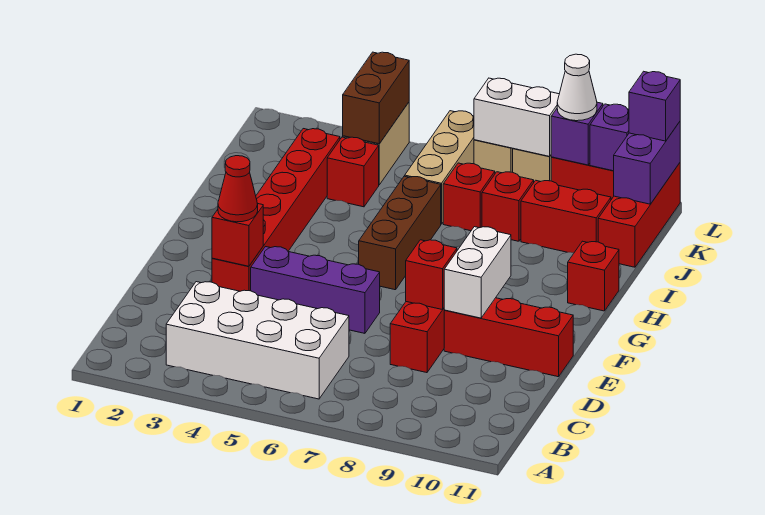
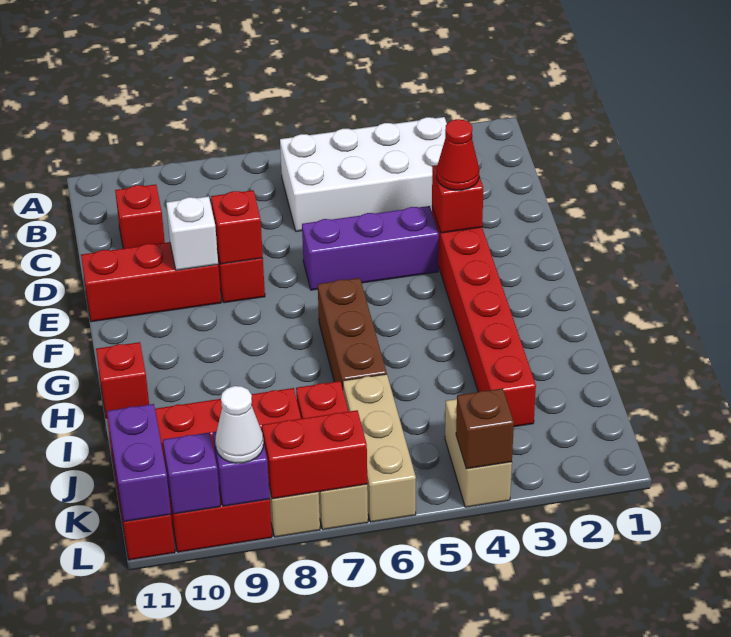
white 1x2 brick [444,227,511,318] -> white 1x1 brick [166,196,218,270]
red 1x1 brick [327,137,379,207] -> red 1x1 brick moved to [115,184,165,249]
brown 1x2 brick [343,52,409,144] -> brown 1x1 brick [456,388,514,469]
white 1x2 brick [474,78,559,156] -> red 1x2 brick [262,410,367,499]
purple 1x1 brick [629,71,680,141] -> none

